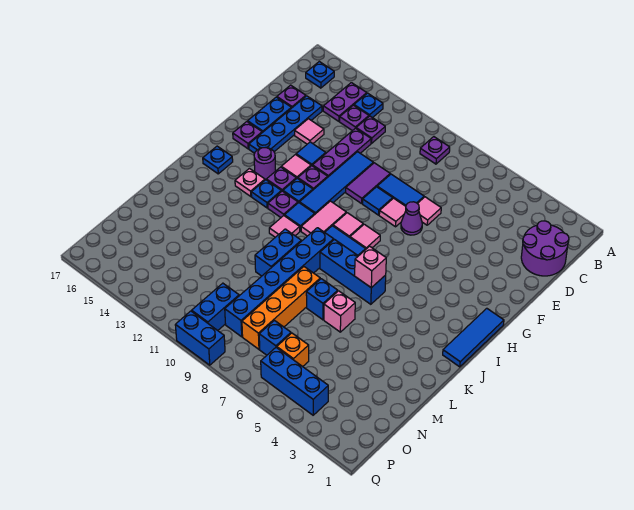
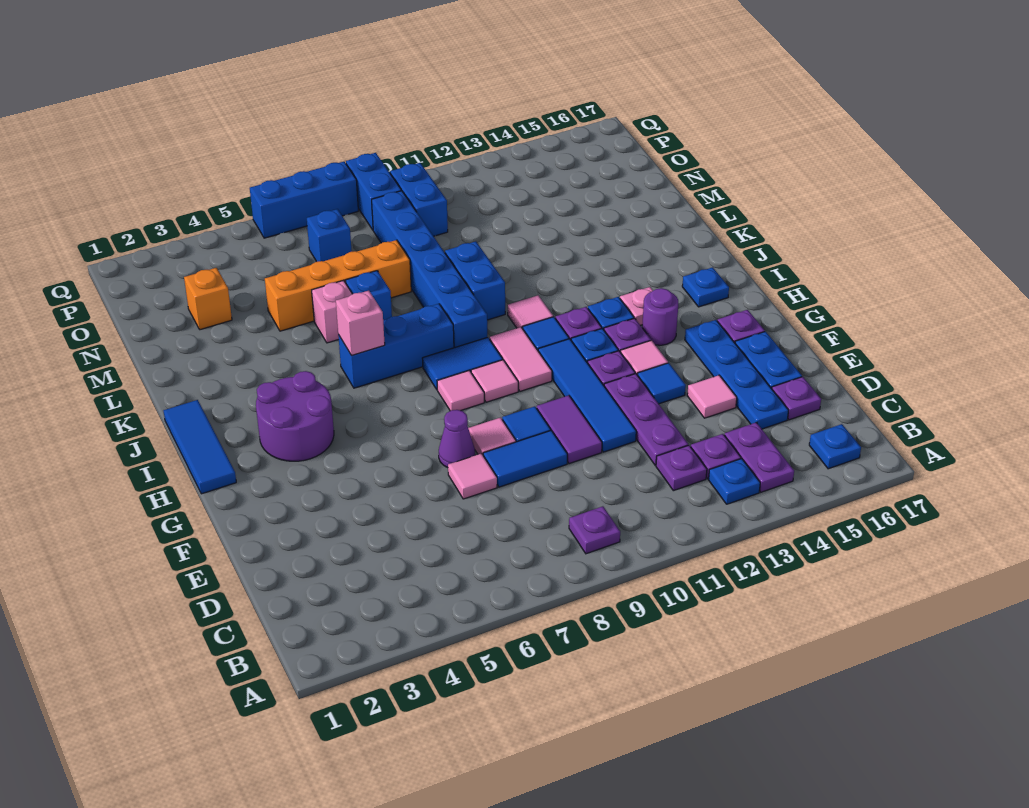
purple 2x2 round brick [521,221,569,276] -> purple 2x2 round brick moved to [256,371,334,461]
orange 1x4 brick [242,267,320,349] -> orange 1x4 brick turned to [265,240,411,331]
orange 1x1 brick [277,333,309,367] -> orange 1x1 brick moved to [184,268,232,330]
blue 1x3 brick [261,347,328,415] -> blue 1x3 brick moved to [250,162,358,238]
blue 1x2 brick [175,311,225,365] -> blue 1x2 brick turned to [346,153,401,230]

